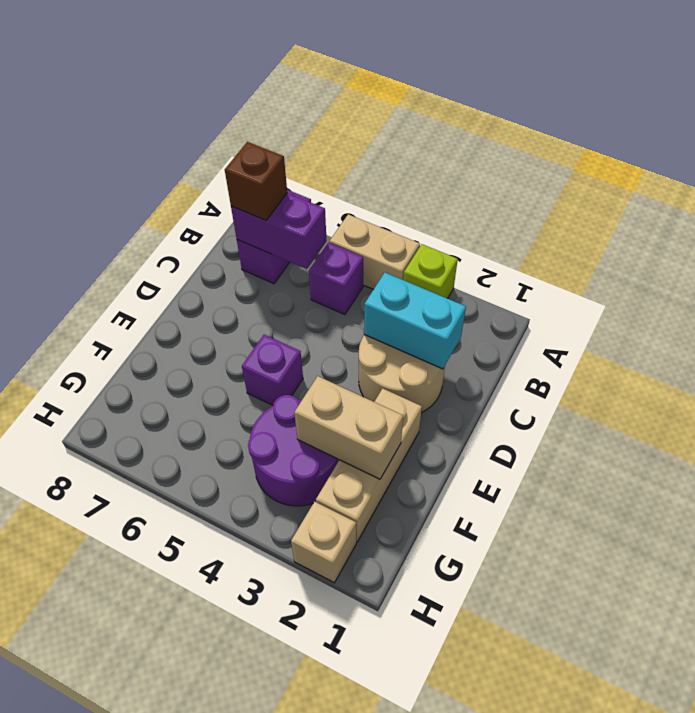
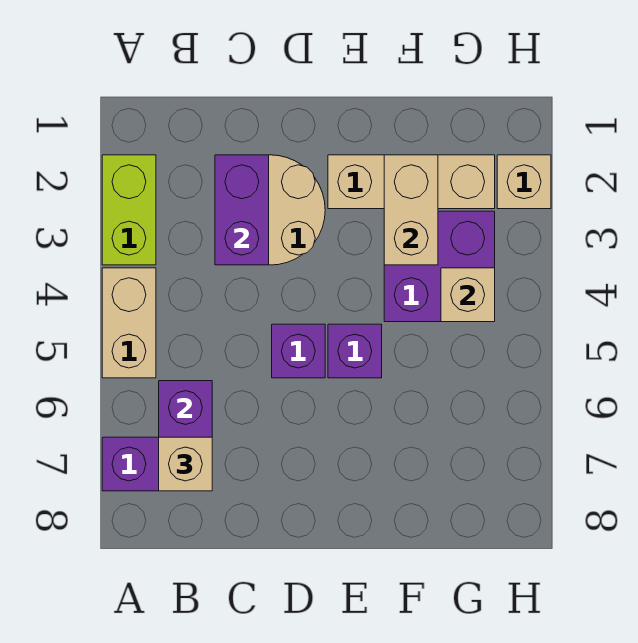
lime 1x1 brick [403,244,458,299] -> lime 1x2 brick [102,155,156,265]
purple 1x1 brick [309,243,363,315] -> purple 1x1 brick moved to [272,324,325,378]
brown 1x1 brick [225,142,287,220] -> tan 1x1 brick [159,437,212,491]
cyan 1x2 brick [364,273,466,369] -> purple 1x2 brick [215,155,269,265]
purple 2x2 round brick [248,395,339,506] -> purple 2x2 brick [384,211,495,322]
none -> tan 1x1 brick [441,268,495,322]

